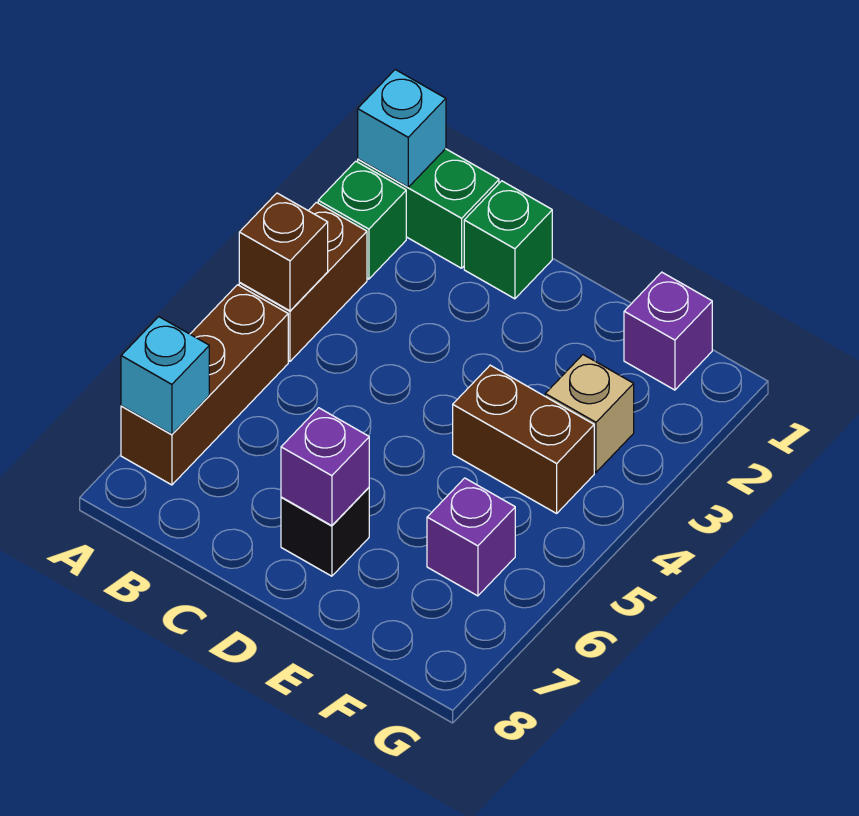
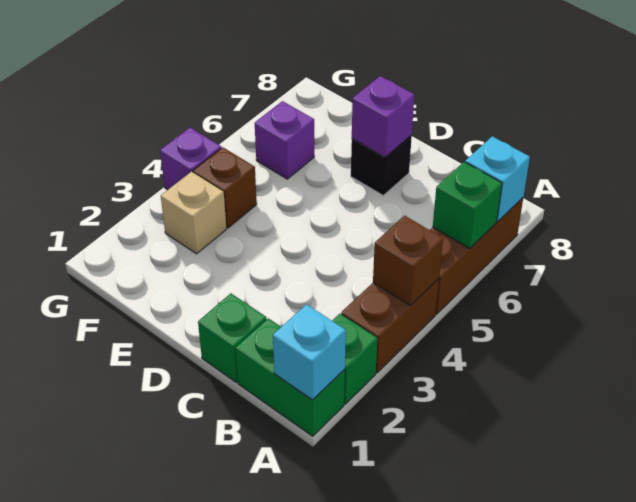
none -> green 1x1 brick [433,162,502,248]
brown 1x2 brick [453,365,594,513] -> brown 1x1 brick [193,147,257,228]
purple 1x1 brick [624,272,712,390] -> purple 1x1 brick moved to [160,128,221,190]

